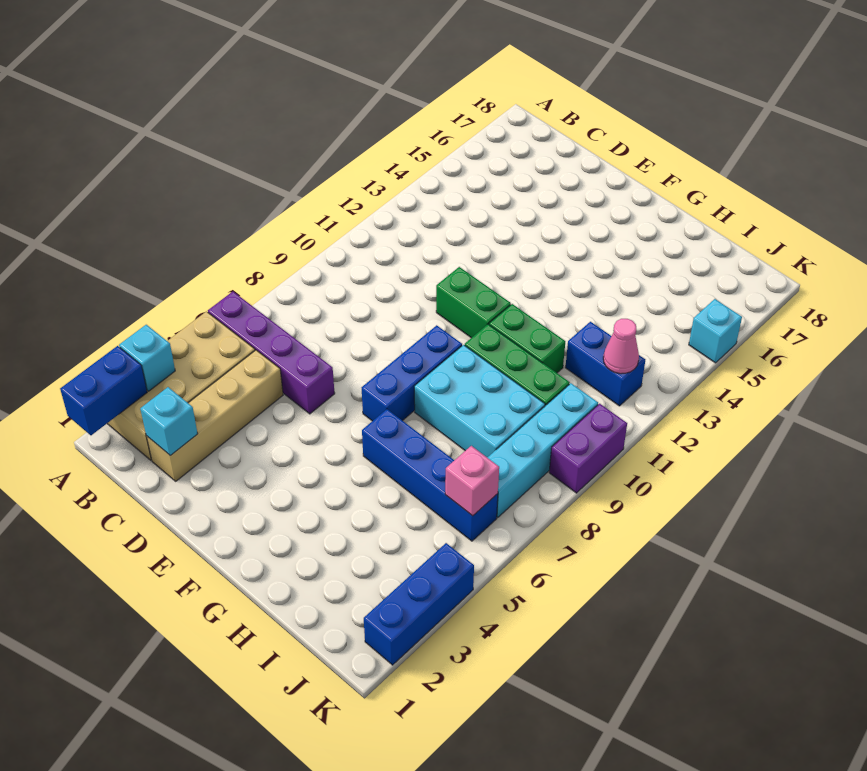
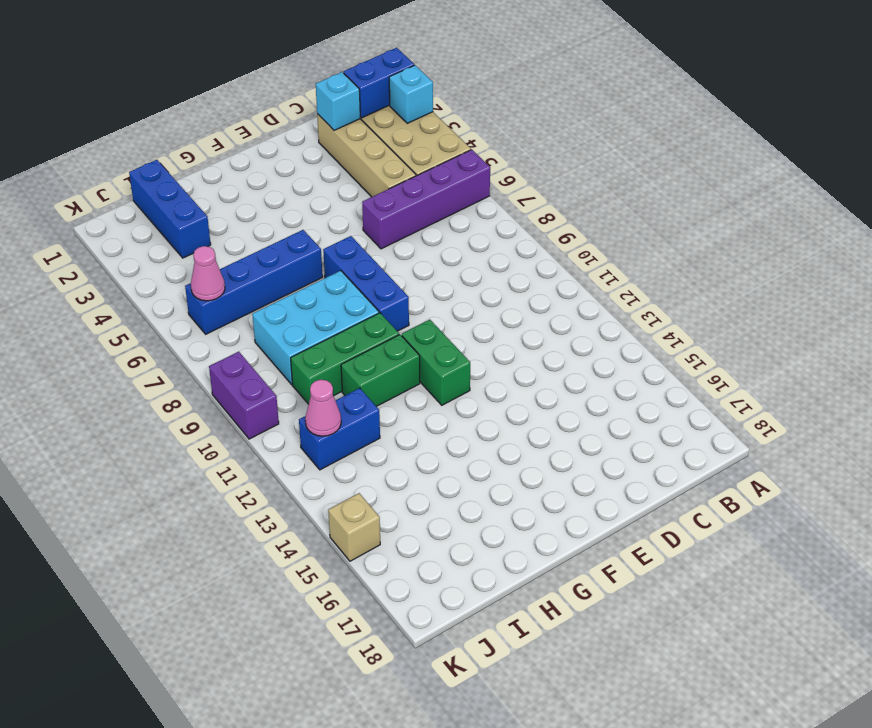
blue 1x2 brick [60,346,147,435] -> blue 1x2 brick turned to [343,48,414,118]
green 1x2 brick [436,267,511,338] -> green 1x2 brick turned to [402,319,470,405]
pink 1x1 brick [445,446,499,516] -> pink 1x1 cone [191,246,225,301]
cyan 1x4 brick [487,383,598,517] -> none
blue 1x3 brick [364,543,474,665] -> blue 1x3 brick moved to [129,160,211,258]
cyan 1x1 brick [689,299,742,363] -> tan 1x1 brick [328,493,380,561]

